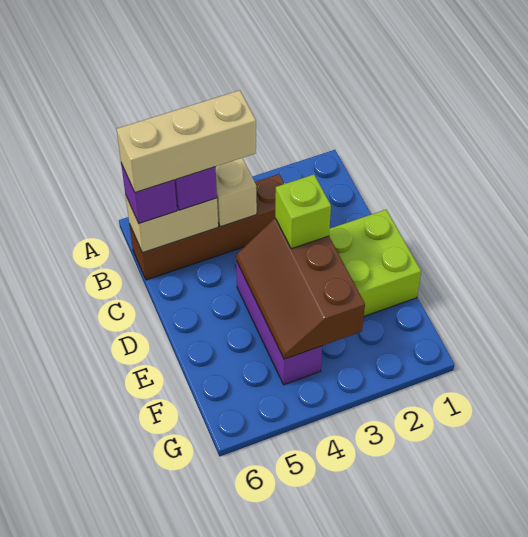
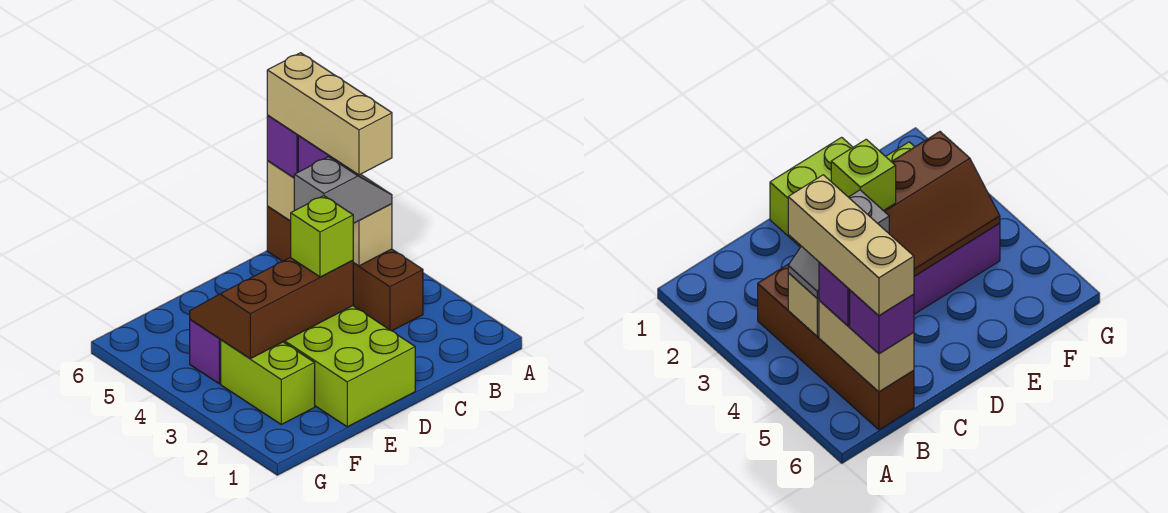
none -> grey 1x2 slope [294,157,392,223]
none -> lime 1x2 brick [221,340,315,424]

